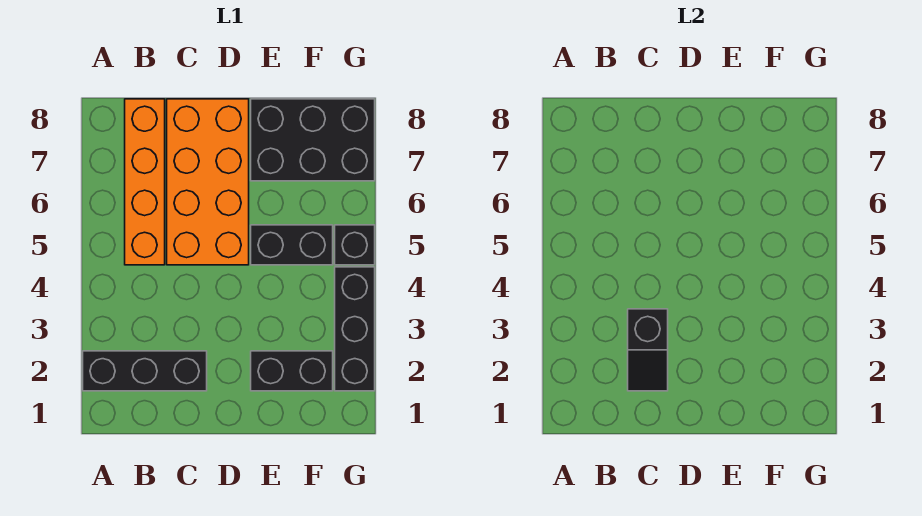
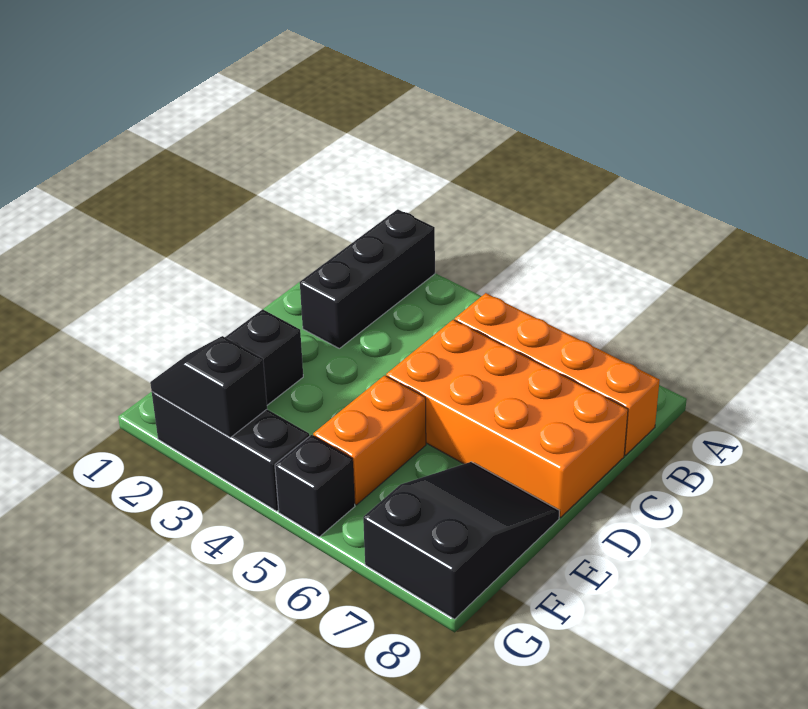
black 1x2 slope [628,309,668,391] -> black 1x2 slope moved to [150,336,267,438]
black 1x2 brick [251,225,333,265] -> orange 1x2 brick [313,375,426,505]
black 2x3 brick [251,99,375,181] -> black 2x3 slope [363,462,559,619]

